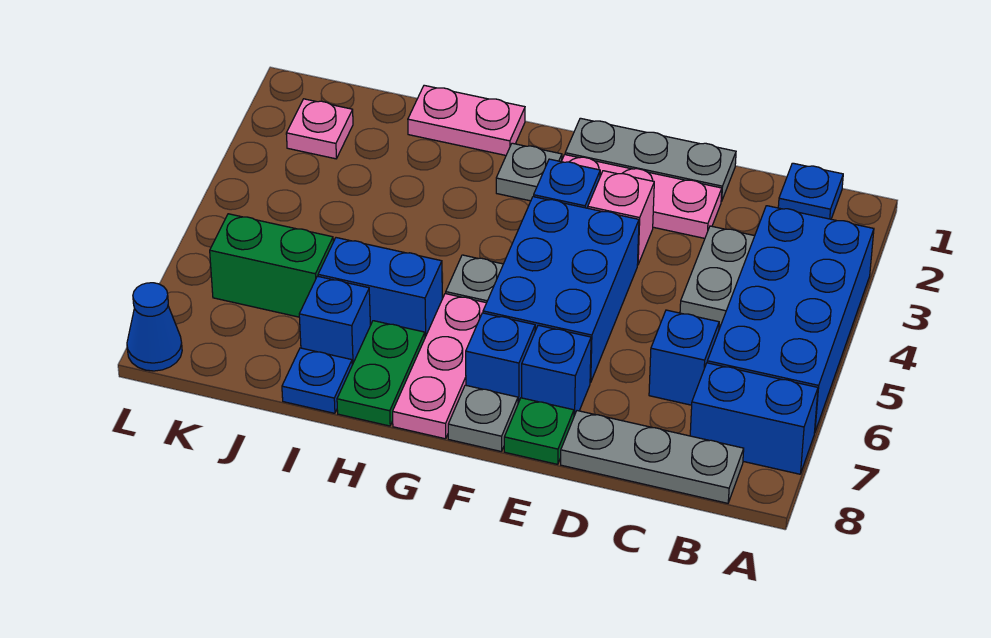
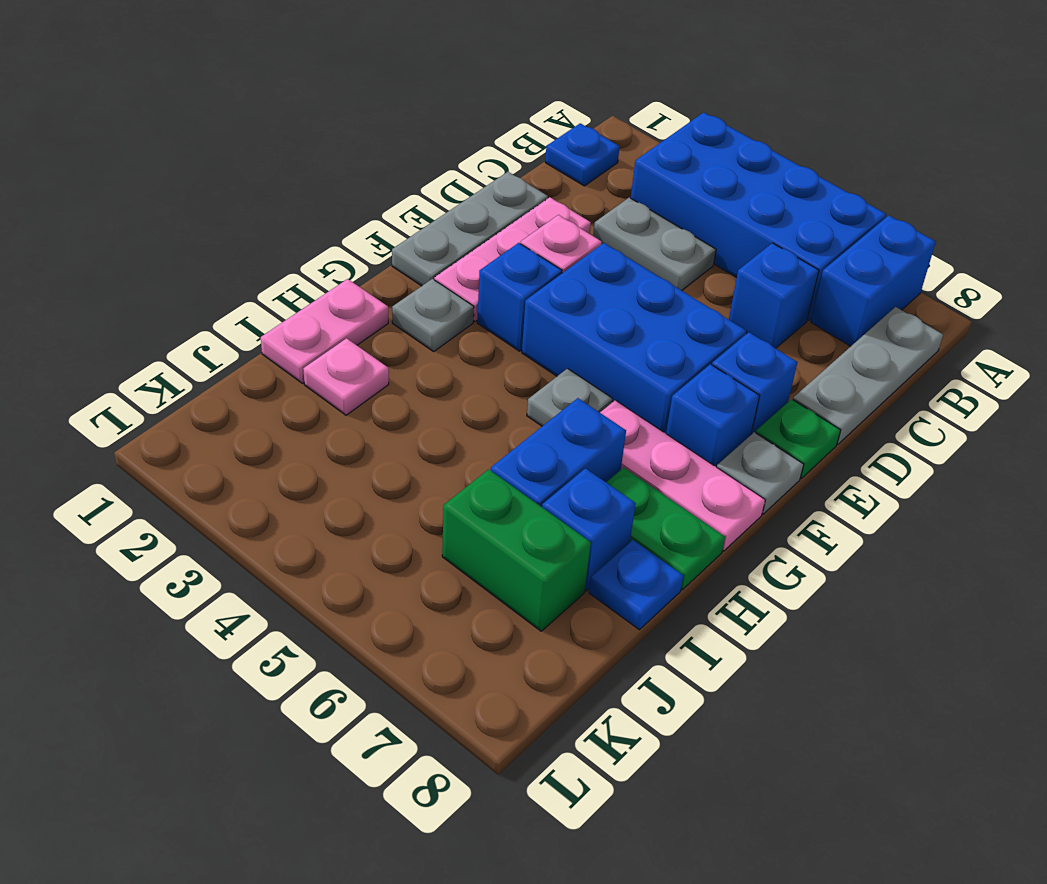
green 1x2 brick [210,214,333,317] -> green 1x2 brick turned to [442,469,591,631]
pink 1x1 plate [286,99,353,159] -> pink 1x1 plate moved to [303,338,389,415]
blue 1x1 cone [127,283,182,371] -> none

